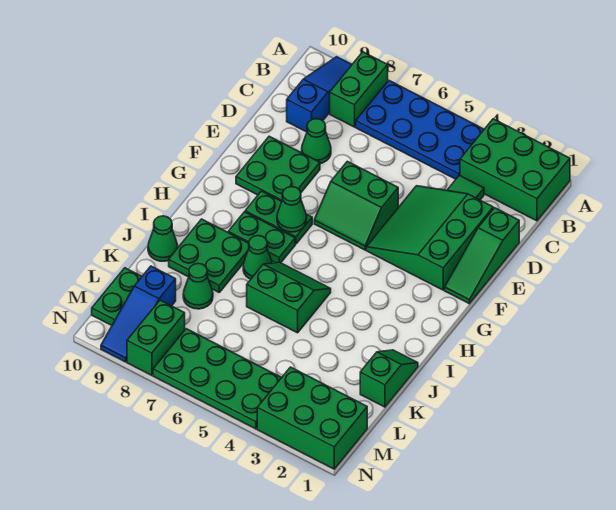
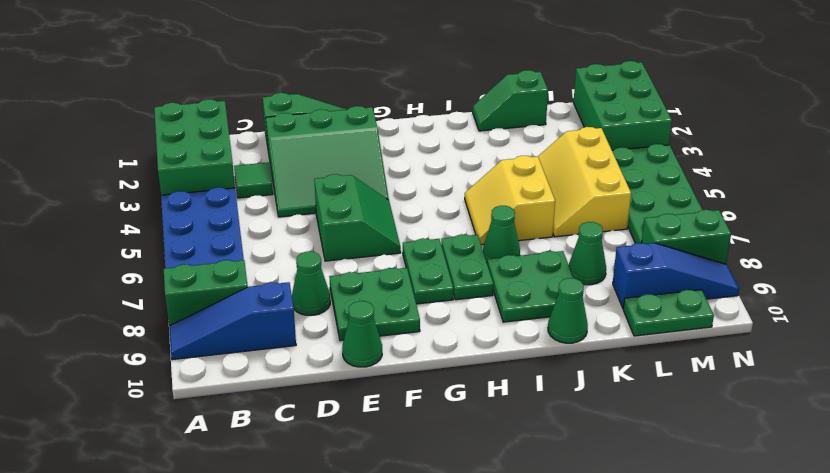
green 1x1 cone [277,187,307,232] -> green 1x1 cone moved to [342,301,382,367]
green 2x2 slope [247,262,331,333] -> yellow 2x2 slope [465,156,555,245]
none -> yellow 2x3 slope [538,127,631,237]

